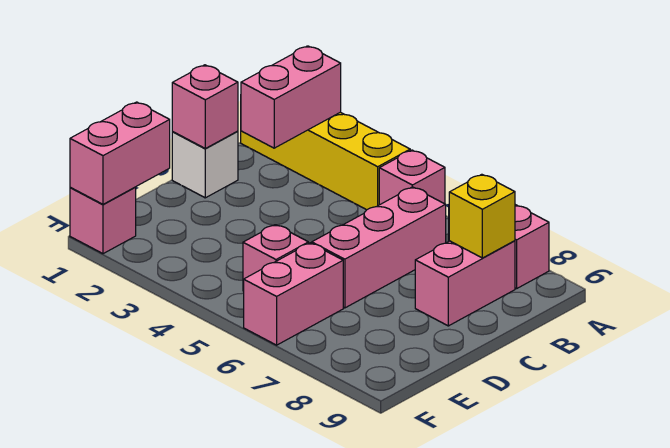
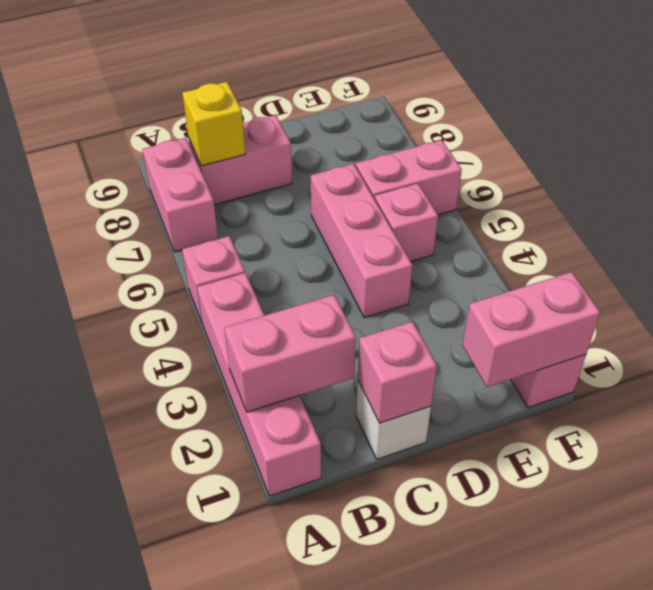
yellow 1x4 brick [241,112,410,210] -> pink 1x4 brick [197,273,321,496]
pink 1x3 brick [312,187,446,308] -> pink 1x3 brick turned to [311,164,413,318]

